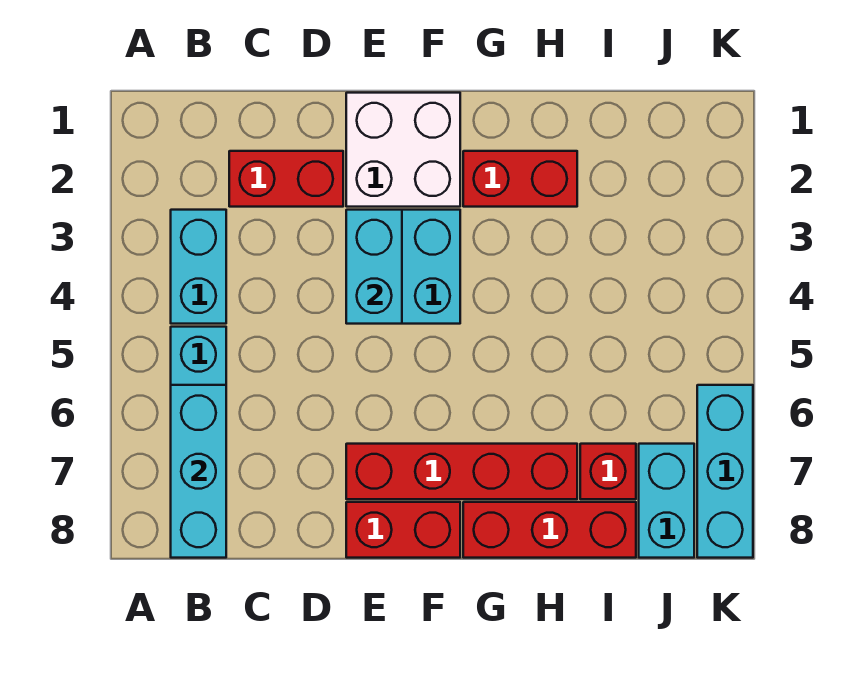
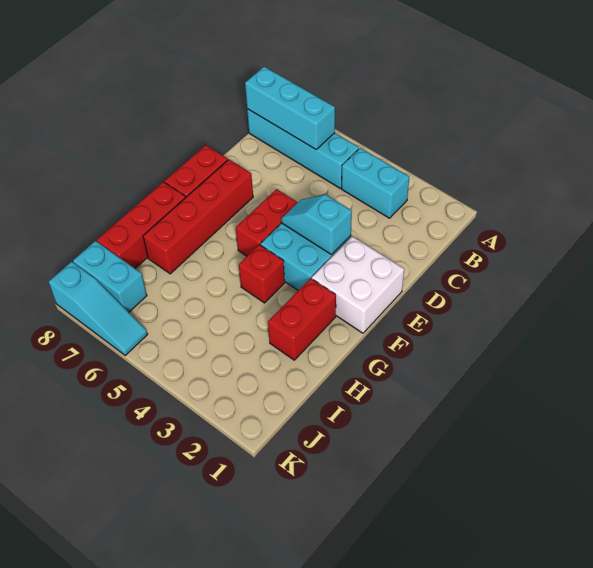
red 1x2 brick [229,151,343,207] -> red 1x2 brick moved to [236,189,298,256]
cyan 1x2 brick [346,210,402,324] -> cyan 1x2 slope [281,195,352,255]
red 1x1 brick [580,444,636,499] -> red 1x1 brick moved to [239,245,285,303]
cyan 1x3 brick [697,385,753,558] -> cyan 1x3 slope [49,262,148,356]

